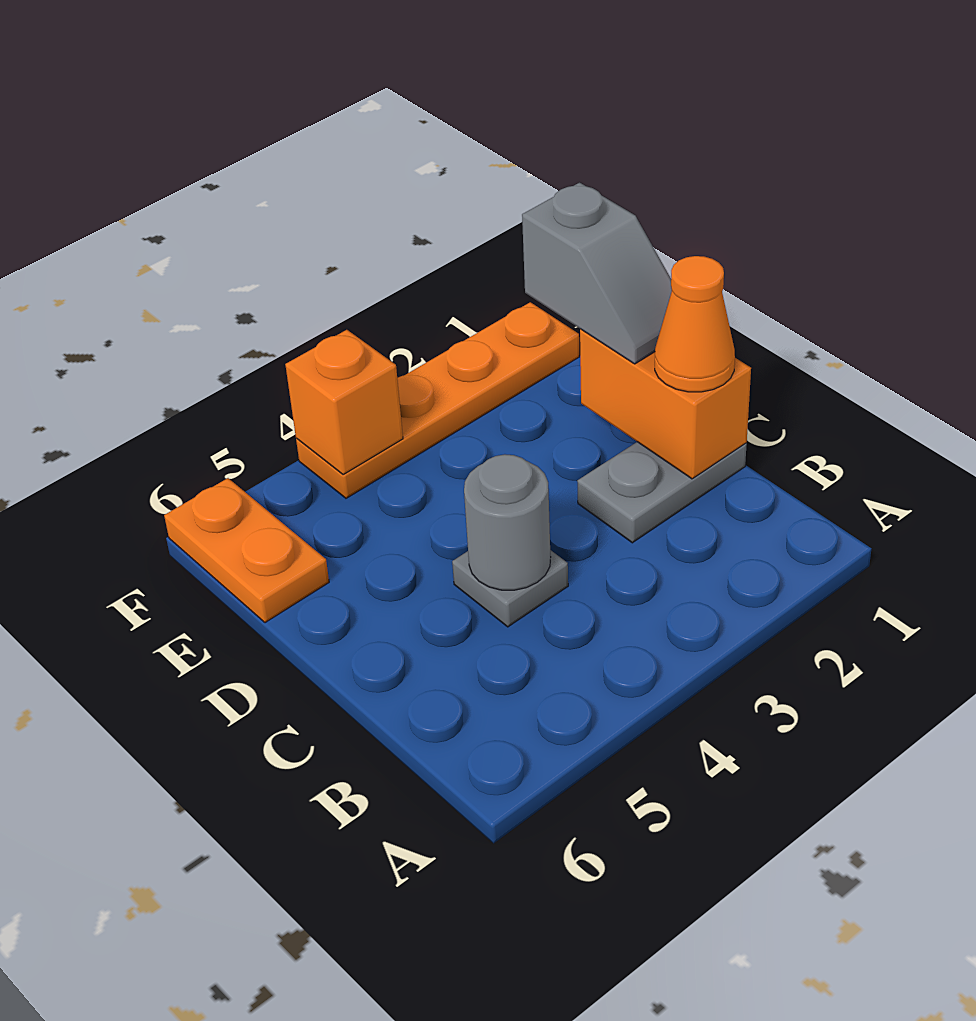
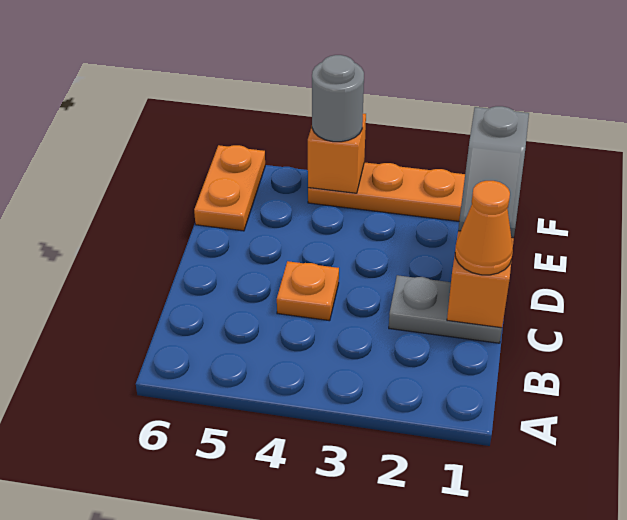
grey 1x1 plate [452,550,568,627] -> orange 1x1 plate [277,261,339,321]
grey 1x1 round brick [464,454,551,590] -> grey 1x1 round brick moved to [312,55,364,142]

